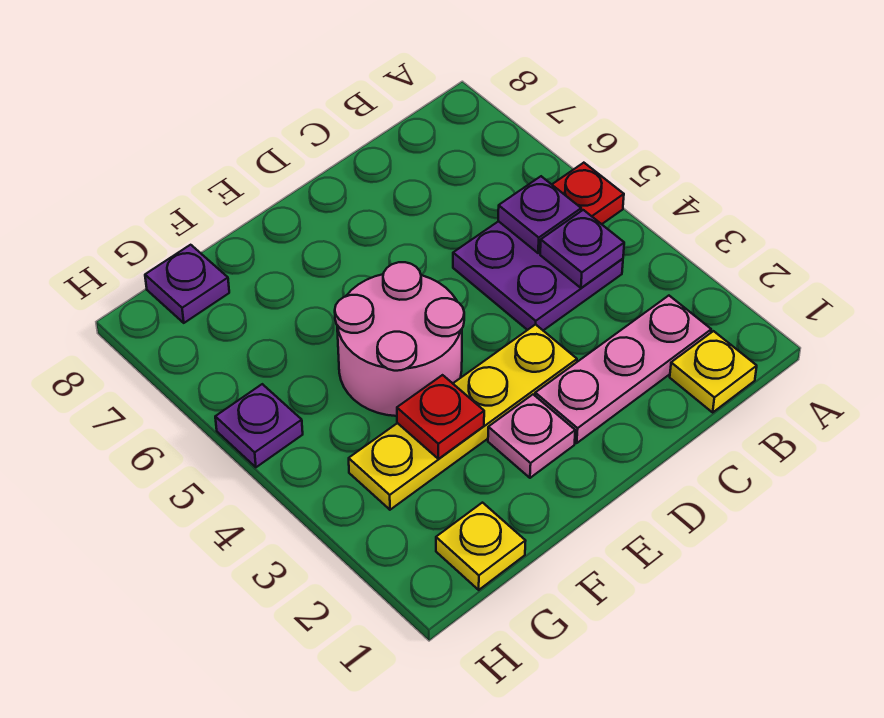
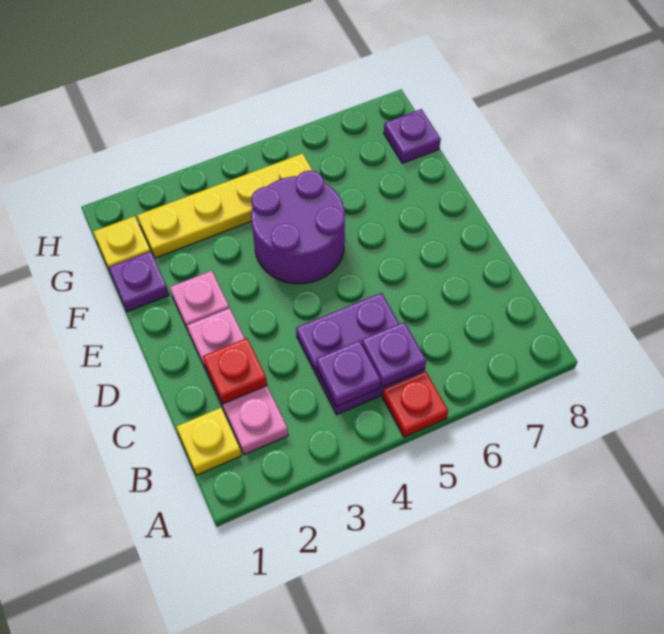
yellow 1x4 plate [349,324,577,510] -> yellow 1x4 plate turned to [137,153,313,258]
pink 2x2 round brick [335,262,464,416] -> purple 2x2 round brick [251,171,345,284]
red 1x1 plate [397,375,484,459] -> red 1x1 plate moved to [203,338,267,404]
purple 1x1 plate [215,384,303,467] -> purple 1x1 plate moved to [109,251,169,312]

